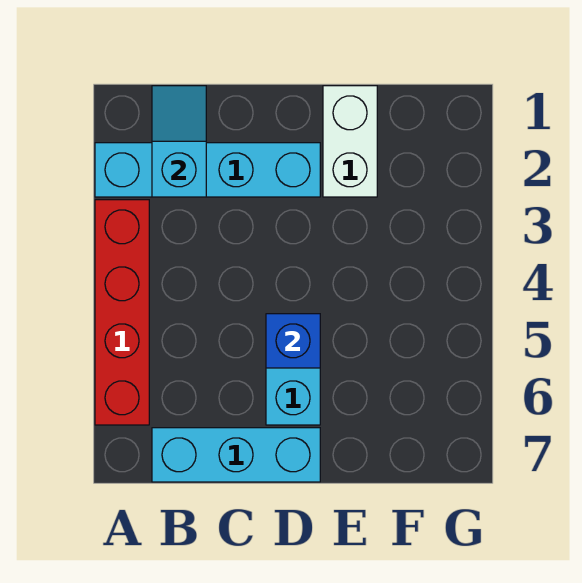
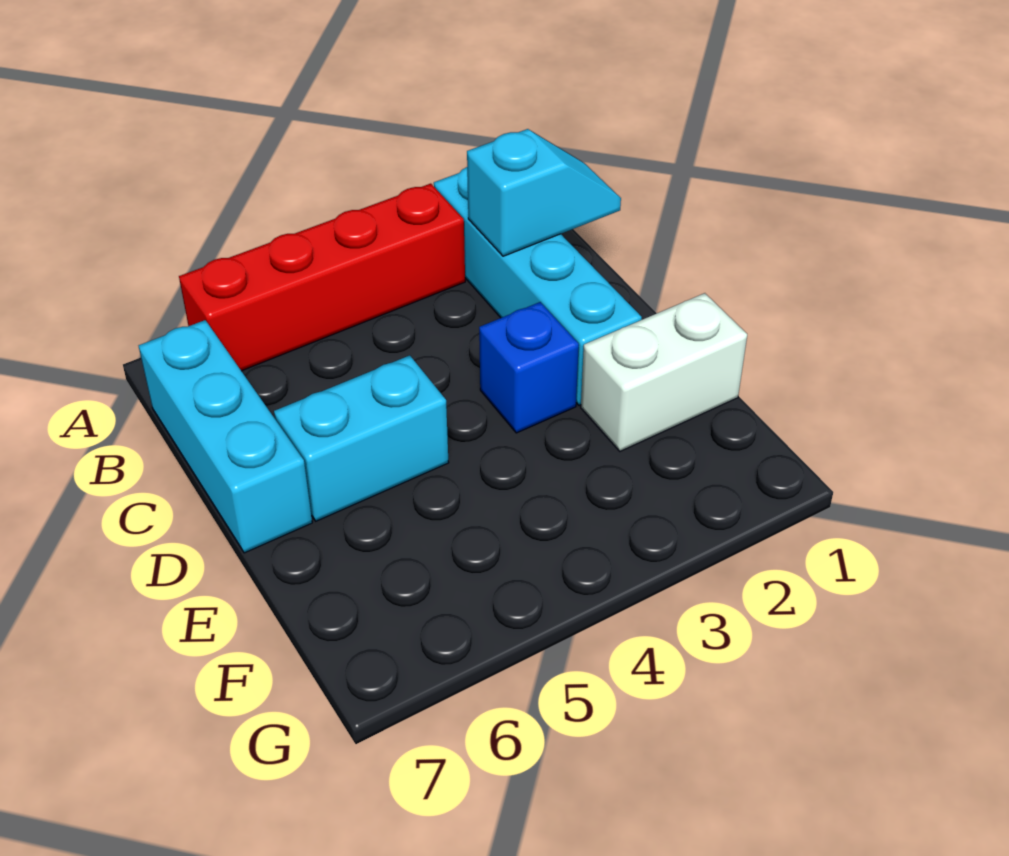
blue 1x1 brick [266,314,320,368] -> blue 1x1 brick moved to [479,302,579,433]

